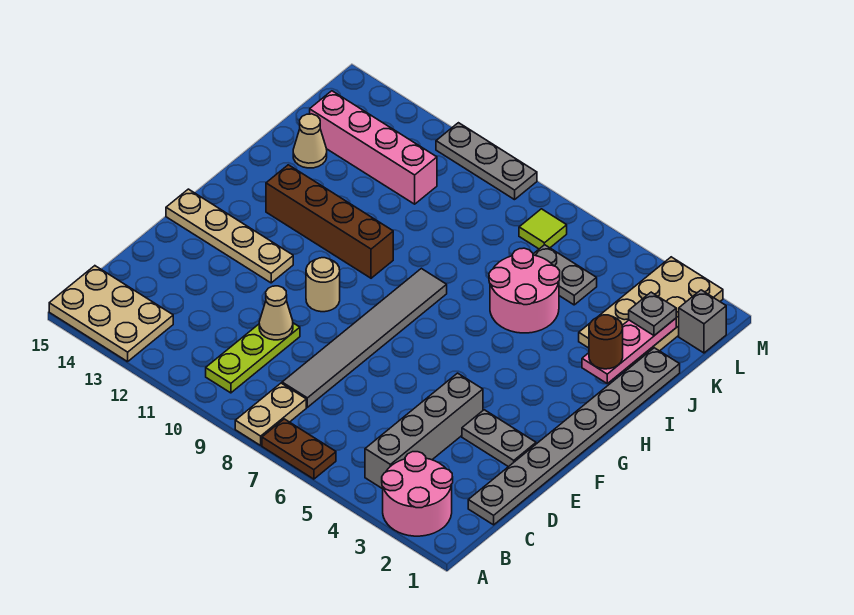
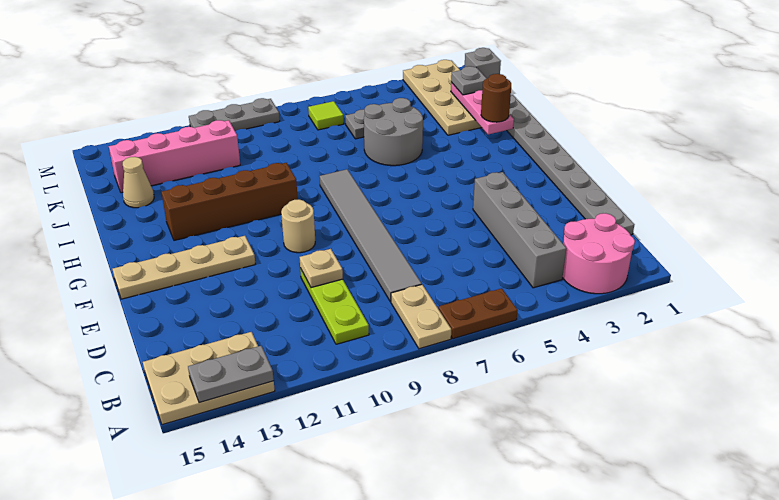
tan 1x1 cone [259,286,293,340] -> tan 1x1 plate [300,249,343,288]
grey 1x2 plate [462,410,536,467] -> grey 1x2 plate moved to [188,346,274,403]
pink 2x2 round brick [489,248,560,333] -> grey 2x2 round brick [364,98,423,166]

